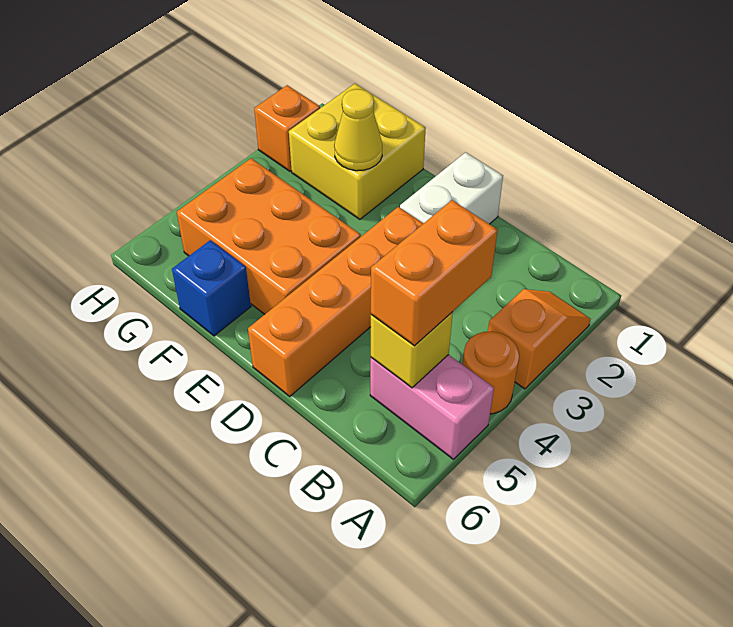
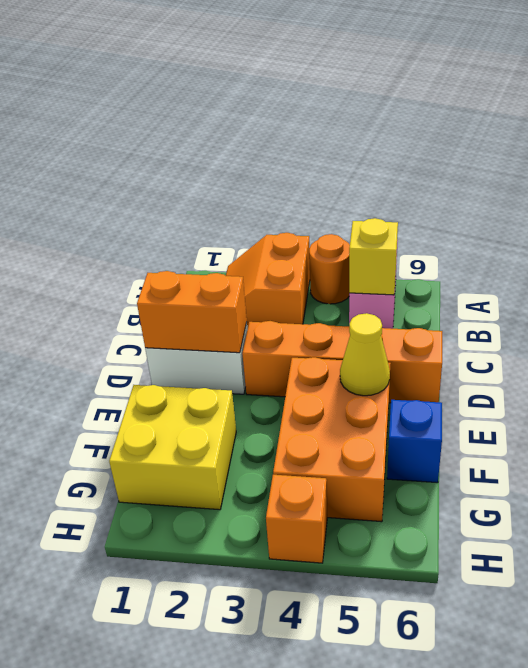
orange 1x2 slope [488,289,591,389] -> orange 2x2 slope [226,233,310,329]
orange 1x2 brick [371,200,497,346] -> orange 1x2 brick moved to [137,271,247,353]
yellow 1x1 cone [334,89,382,171] -> yellow 1x1 cone moved to [340,313,390,396]
orange 1x1 brick [254,85,320,171] -> orange 1x1 brick moved to [266,475,327,563]

